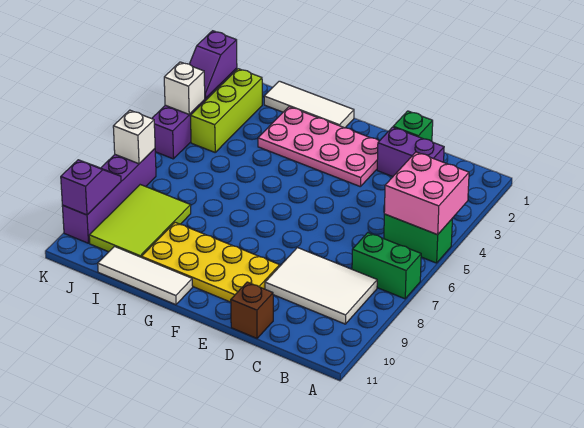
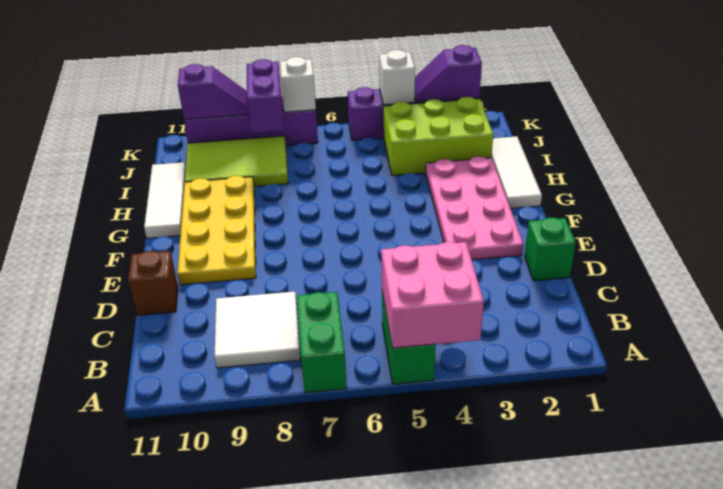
white 2x3 tile [265,248,377,324] -> white 2x2 tile [215,292,300,368]
purple 1x2 brick [377,127,444,177] -> purple 1x2 brick moved to [247,59,284,133]
lime 1x3 brick [190,69,262,152] -> lime 2x3 brick [384,97,493,175]

